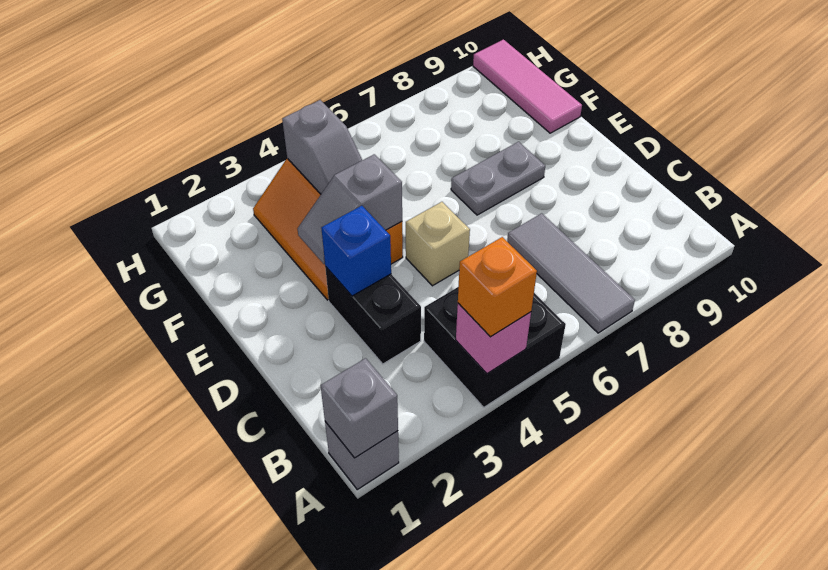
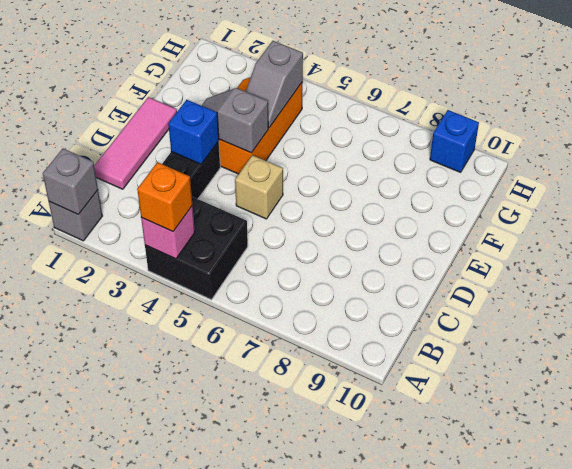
grey 1x3 tile [507,213,635,333] -> none
grey 1x2 plate [451,142,545,215] -> none
pink 1x3 tile [473,40,582,133] -> pink 1x3 tile moved to [94,97,177,189]
none -> blue 1x1 brick [430,110,479,172]

